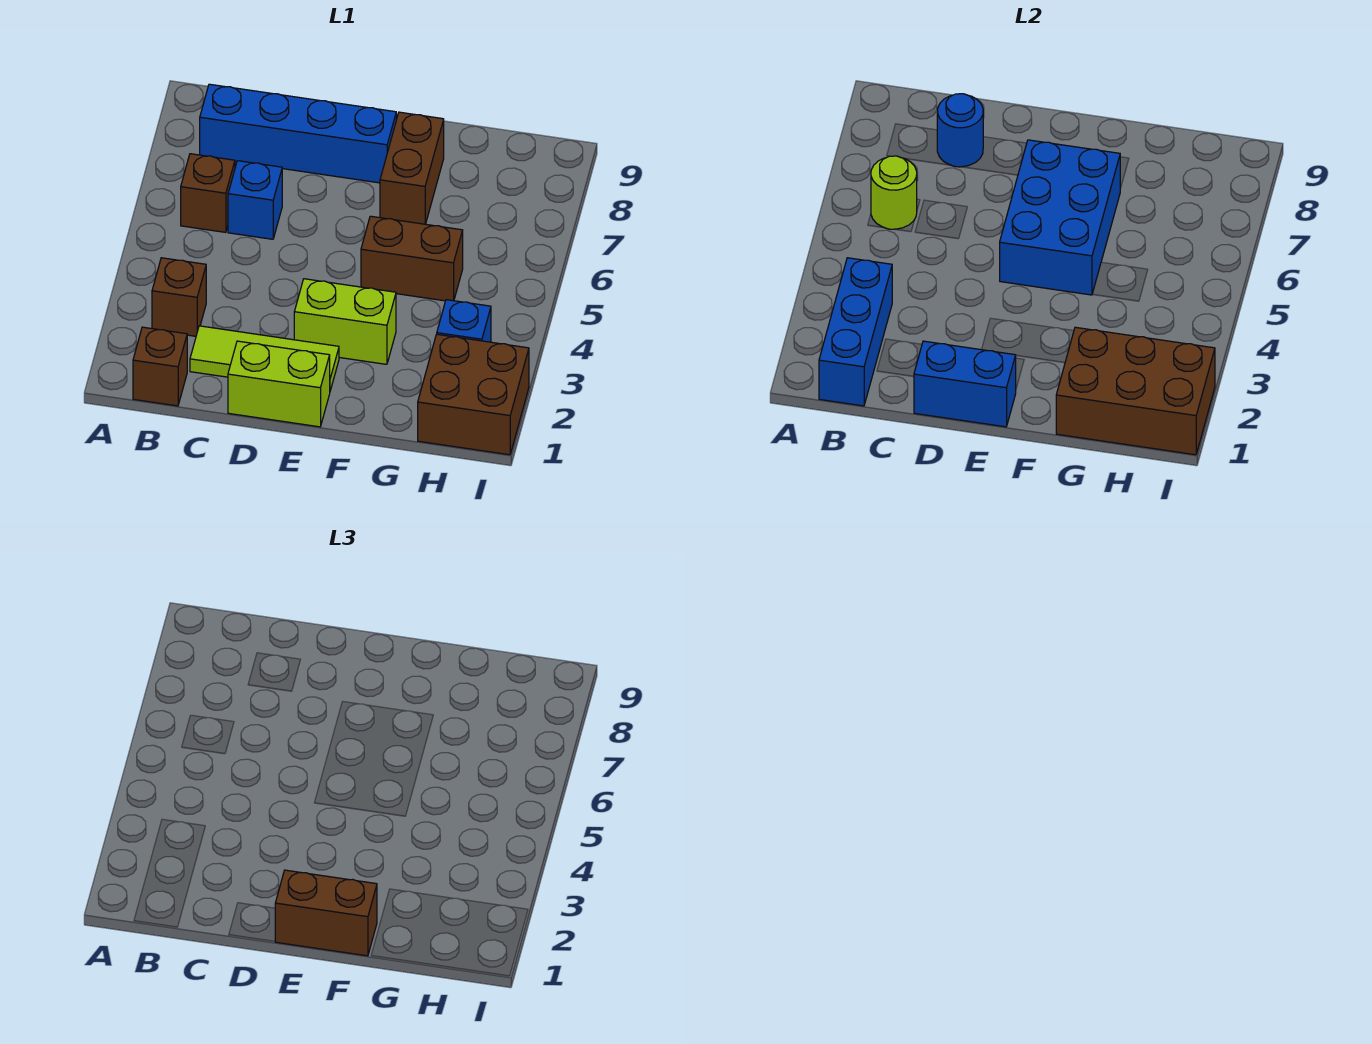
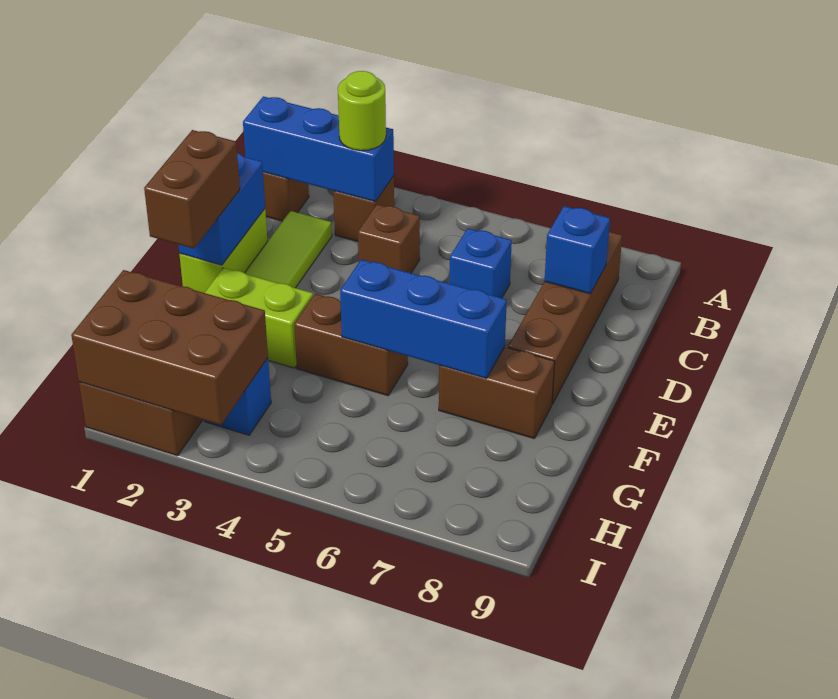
brown 1x1 brick [181,154,235,232] -> brown 1x1 brick moved to [358,204,420,273]
lime 1x1 round brick [871,156,917,229] -> lime 1x1 round brick moved to [338,71,386,151]
blue 1x4 brick [200,84,396,183] -> brown 1x4 brick [508,232,622,404]
blue 1x1 round brick [937,94,983,167] -> blue 1x1 brick [545,206,610,294]
lime 1x2 brick [294,279,396,364] -> lime 1x2 brick turned to [205,268,313,368]
blue 2x3 brick [1000,140,1120,295] -> blue 1x3 brick [340,260,507,378]
brown 1x2 brick [361,216,463,301] -> brown 1x2 brick turned to [294,294,408,396]
brown 2x3 brick [1056,327,1215,455] -> brown 2x3 brick turned to [71,270,268,425]

